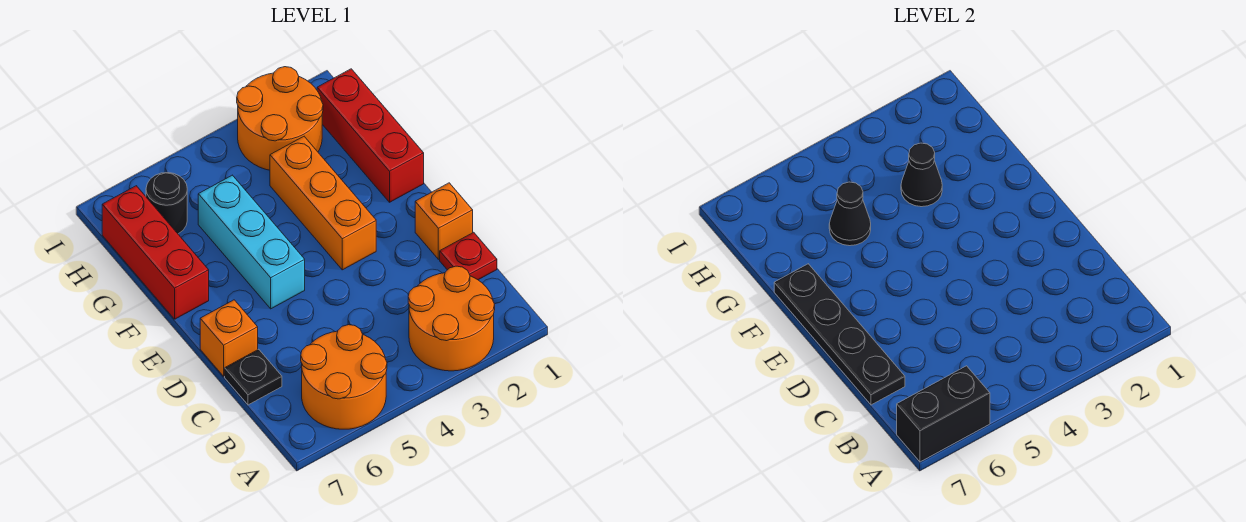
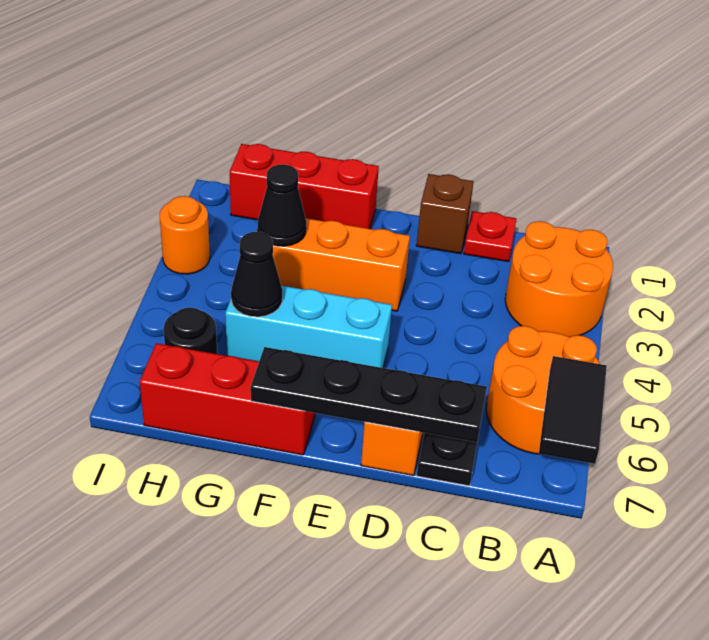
black 1x2 brick [897,366,990,462] -> black 1x2 tile [539,356,607,464]
orange 1x1 brick [415,183,473,259] -> brown 1x1 brick [416,174,474,254]
orange 2x2 round brick [237,67,323,170] -> orange 1x1 round brick [160,196,210,274]

